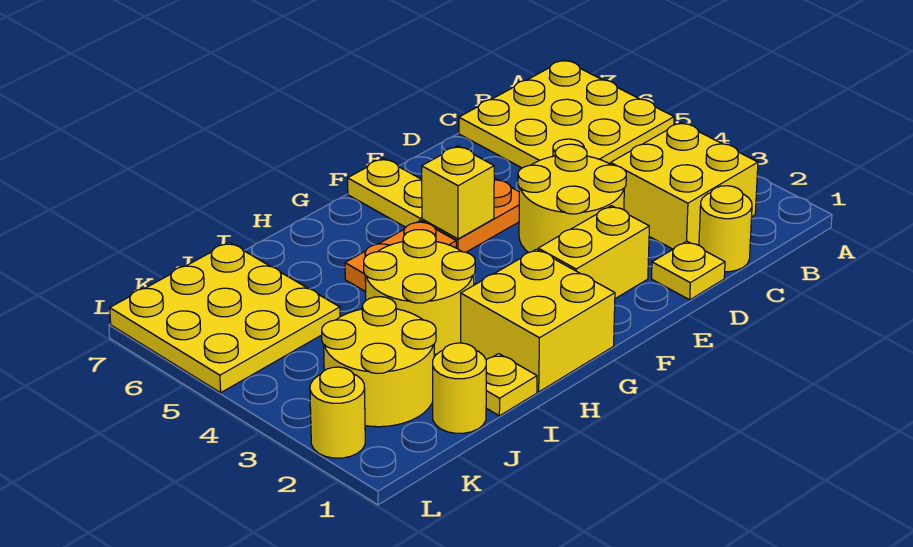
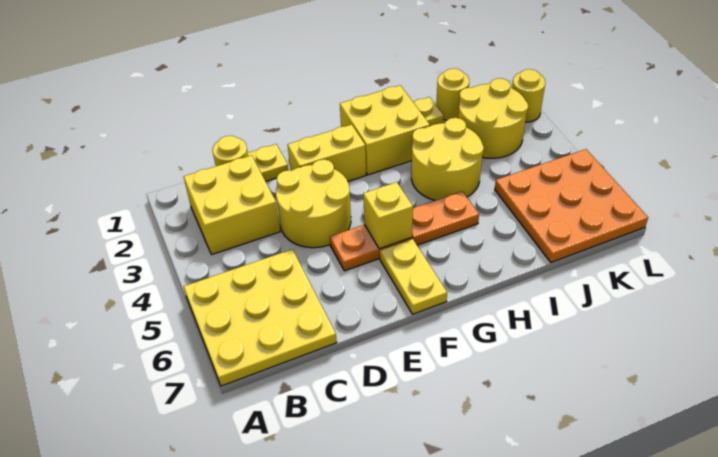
yellow 3x3 plate [110,242,340,393] -> orange 3x3 plate [495,149,648,262]

